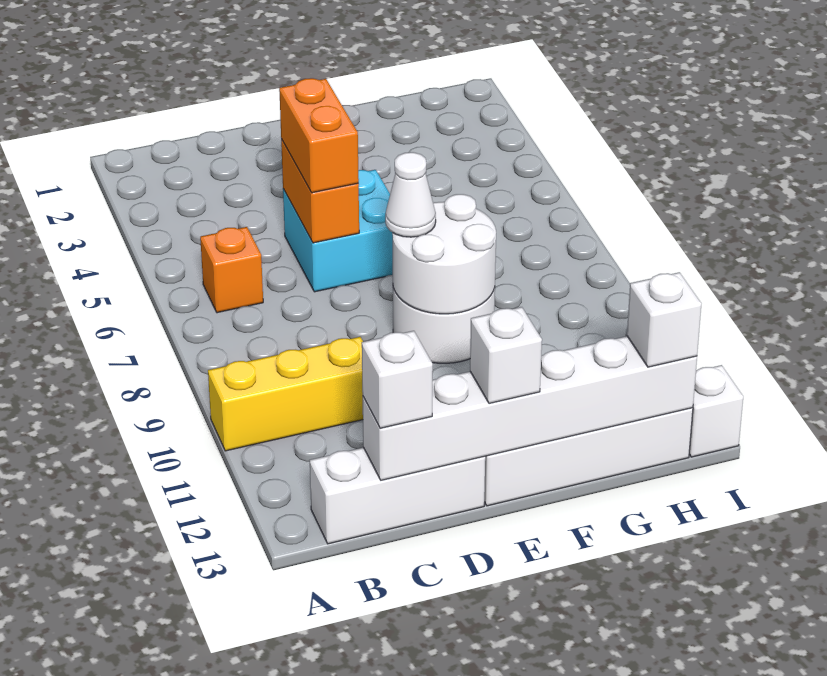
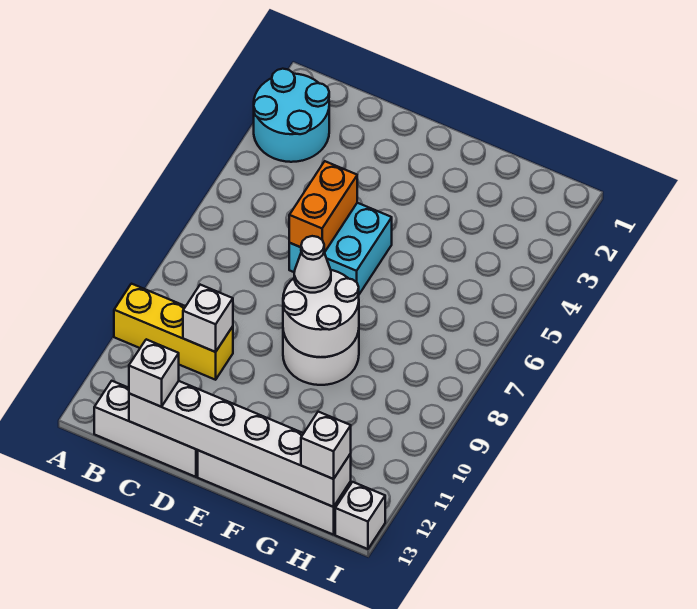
none -> cyan 2x2 round brick [254,69,329,162]
orange 1x1 brick [200,227,263,313] -> none
orange 1x2 brick [279,78,359,193] -> none
white 1x1 brick [470,307,542,404] -> white 1x1 brick moved to [183,285,233,352]

